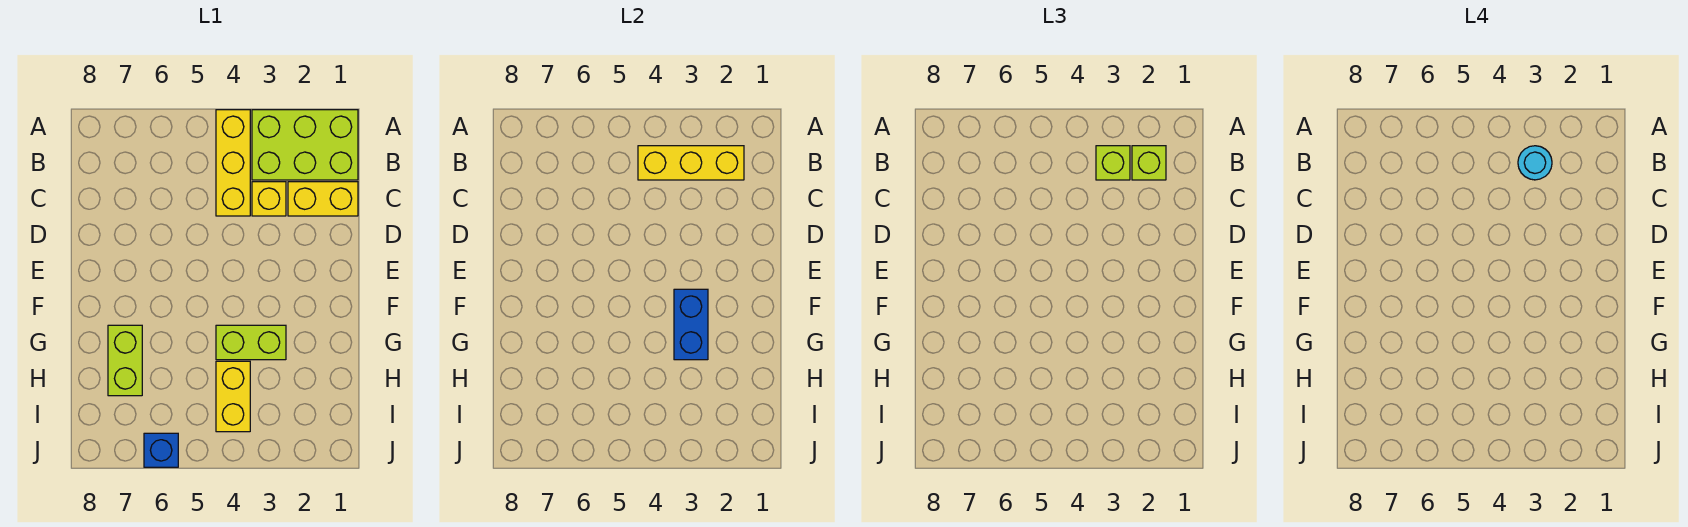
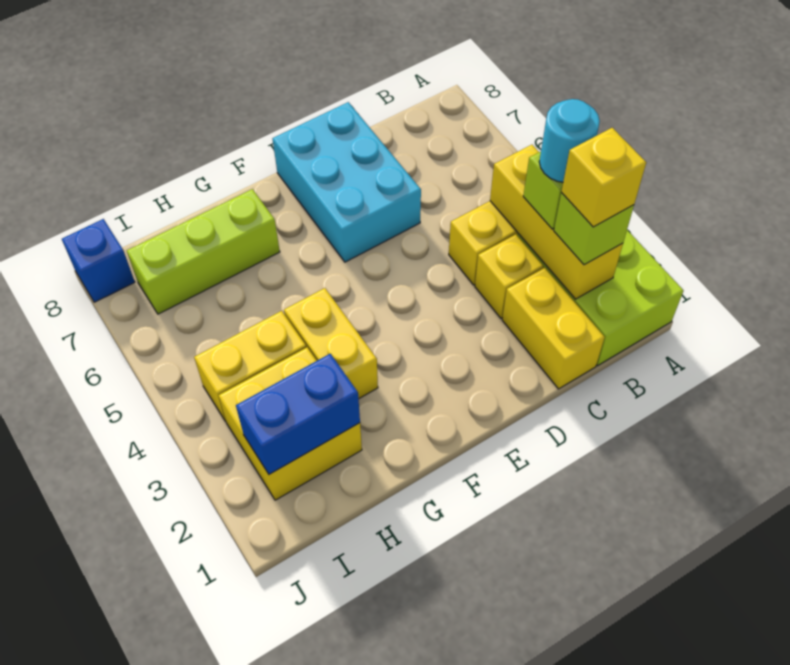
none -> yellow 1x1 brick [561,128,646,227]
none -> cyan 2x3 brick [273,102,421,262]
blue 1x2 brick [674,289,708,360] -> blue 1x2 brick moved to [236,354,360,474]
lime 1x2 brick [216,325,286,360] -> yellow 1x2 brick [284,288,378,399]
lime 1x2 brick [108,325,142,396] -> lime 1x3 brick [127,189,280,314]
none -> yellow 2x2 brick [219,347,362,500]
blue 1x1 brick [144,433,178,467] -> blue 1x1 brick moved to [62,219,135,302]

